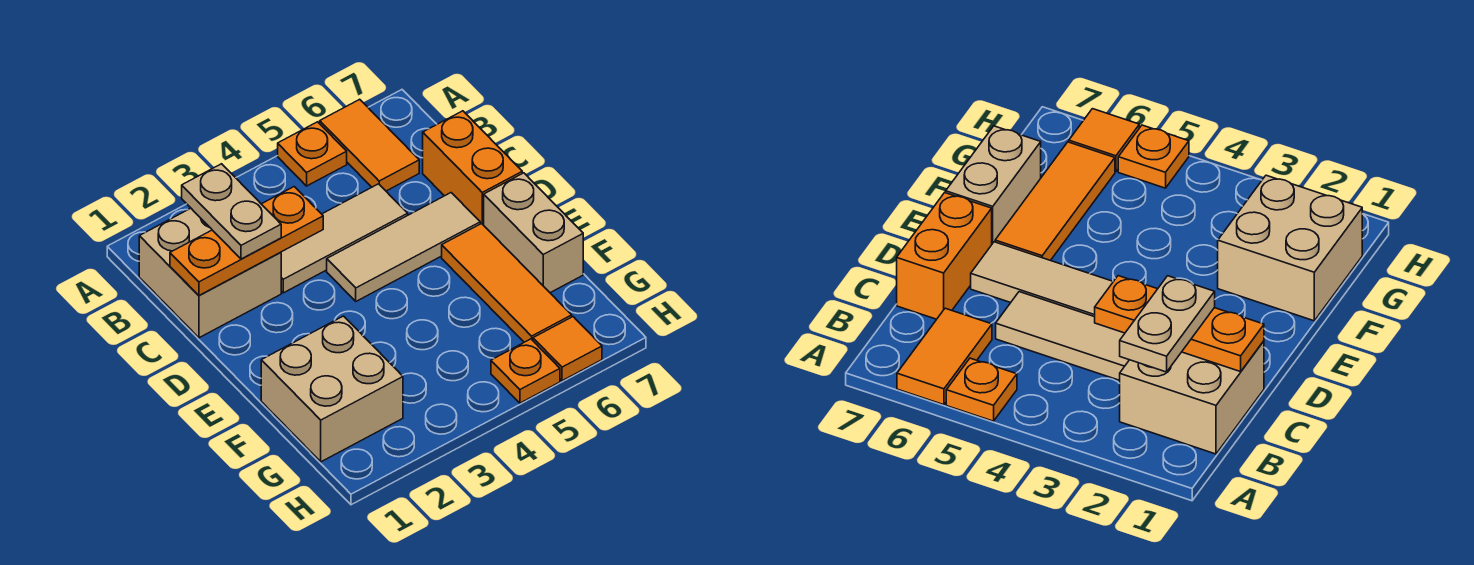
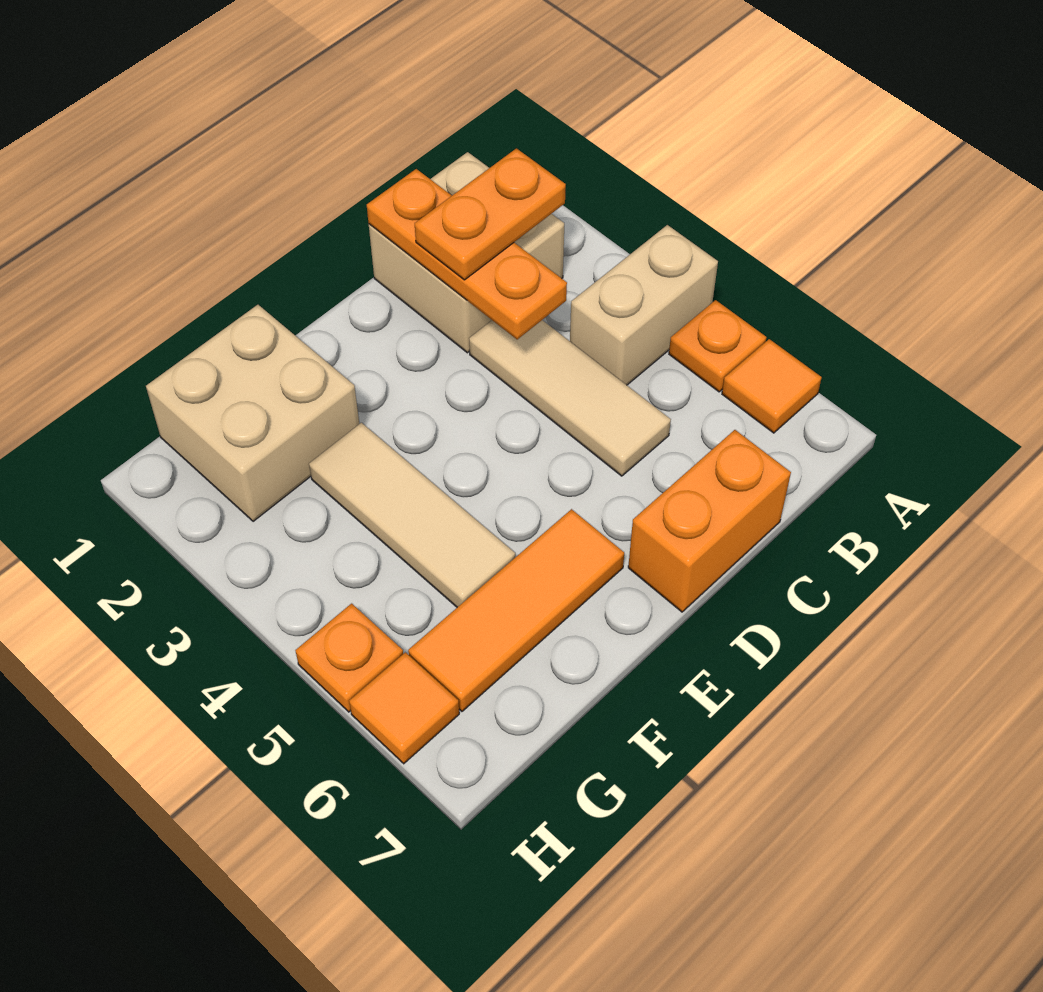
orange 1x2 tile [320,99,419,191] -> orange 1x1 tile [722,339,822,433]
tan 1x2 plate [182,164,281,259] -> orange 1x2 plate [415,148,566,280]
tan 1x3 tile [327,193,480,301] -> tan 1x3 tile moved to [309,423,515,607]
tan 1x2 brick [484,173,583,293] -> tan 1x2 brick moved to [570,225,718,385]

